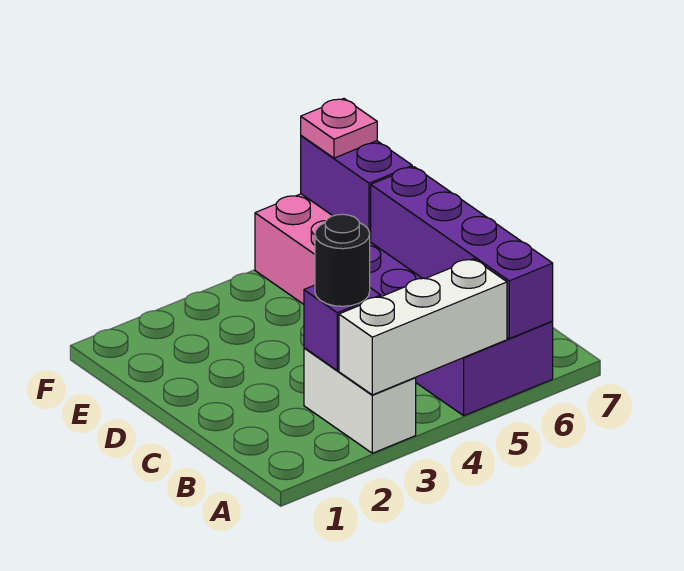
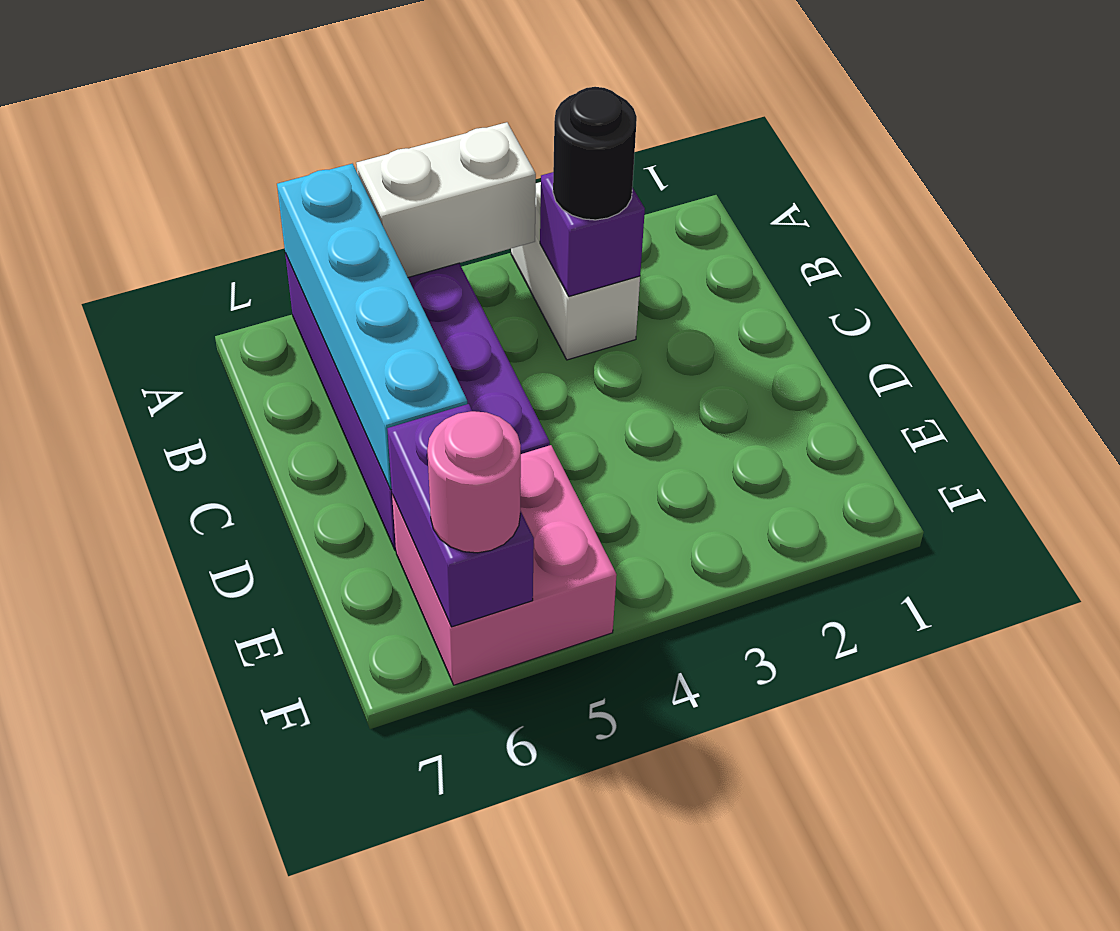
white 1x3 brick [339,259,507,395] -> white 1x2 brick [356,122,536,277]
purple 1x4 brick [371,167,553,339] -> cyan 1x4 brick [277,164,467,490]
pink 1x1 plate [301,99,377,158] -> pink 1x1 round brick [427,411,521,553]

